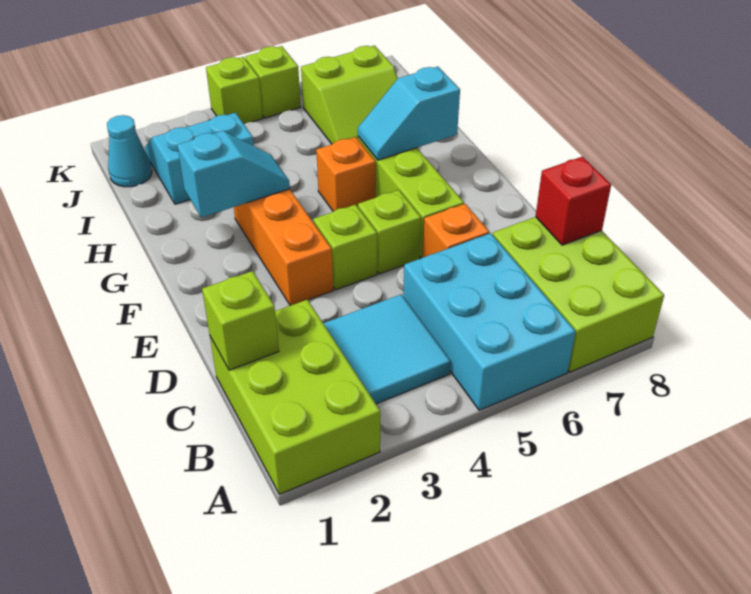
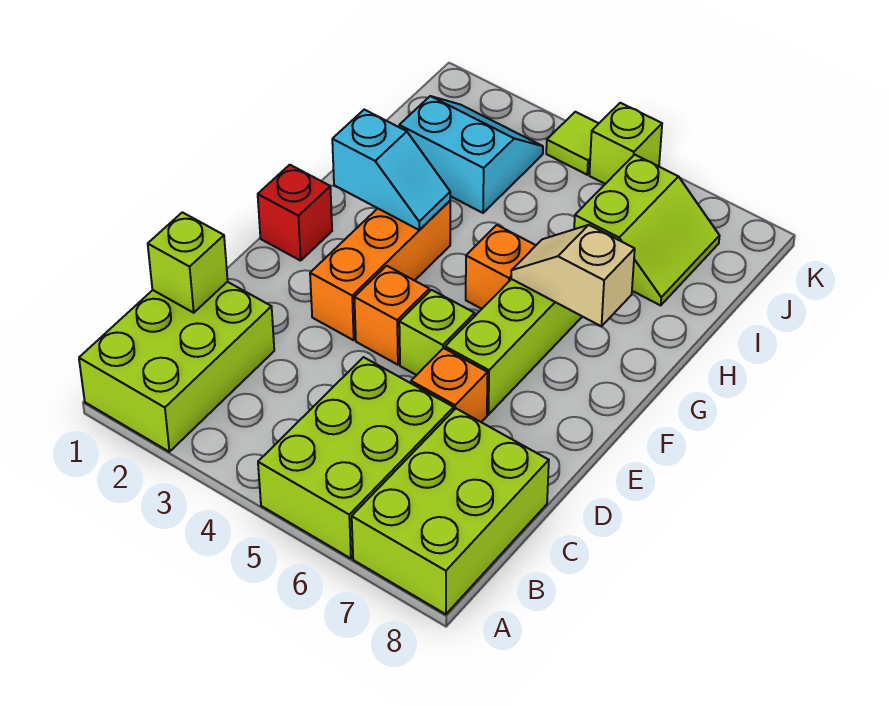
cyan 2x3 brick [403,233,576,410] -> lime 2x3 brick [258,357,454,558]
cyan 2x2 tile [323,295,451,404] -> none
red 1x1 brick [535,157,611,245] -> red 1x1 brick moved to [258,165,332,261]
lime 1x1 brick [313,205,377,290] -> orange 1x1 brick [354,266,429,365]
cyan 1x2 slope [358,67,460,160] -> tan 1x2 slope [511,225,635,327]
lime 2x2 slope [301,46,398,144] -> lime 2x2 slope turned to [574,155,719,305]
cyan 1x1 cone [107,115,152,187] -> none
lime 1x1 brick [206,57,263,124] -> lime 1x1 tile [546,112,599,175]

